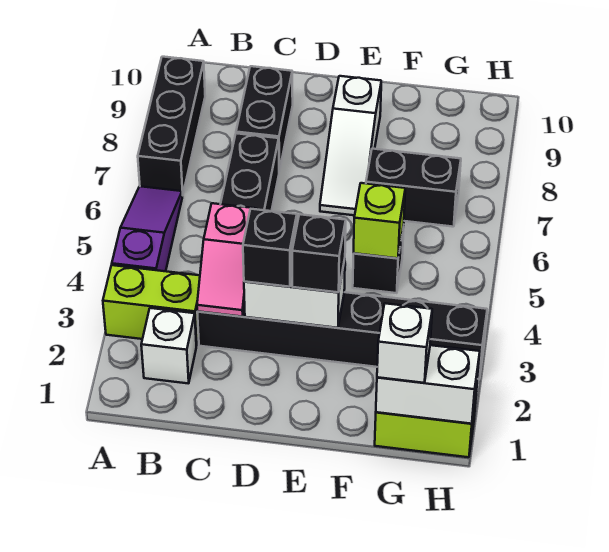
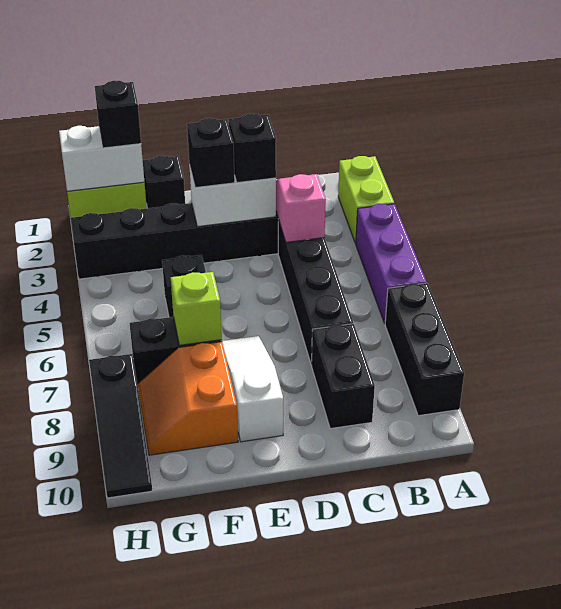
lime 1x2 brick [103,265,200,346] -> lime 1x2 brick turned to [338,156,394,244]
purple 1x3 slope [112,186,183,271] -> purple 1x3 brick [356,204,427,323]
white 1x1 brick [141,308,196,384] -> none
none -> black 1x1 brick [143,155,185,208]
lime 1x1 brick [354,183,405,258] -> lime 1x1 brick moved to [171,272,222,345]
none -> orange 2x2 slope [138,342,238,455]
white 1x1 brick [377,303,432,383] -> black 1x1 brick [95,81,141,148]
none -> black 1x3 slope [89,354,152,498]

